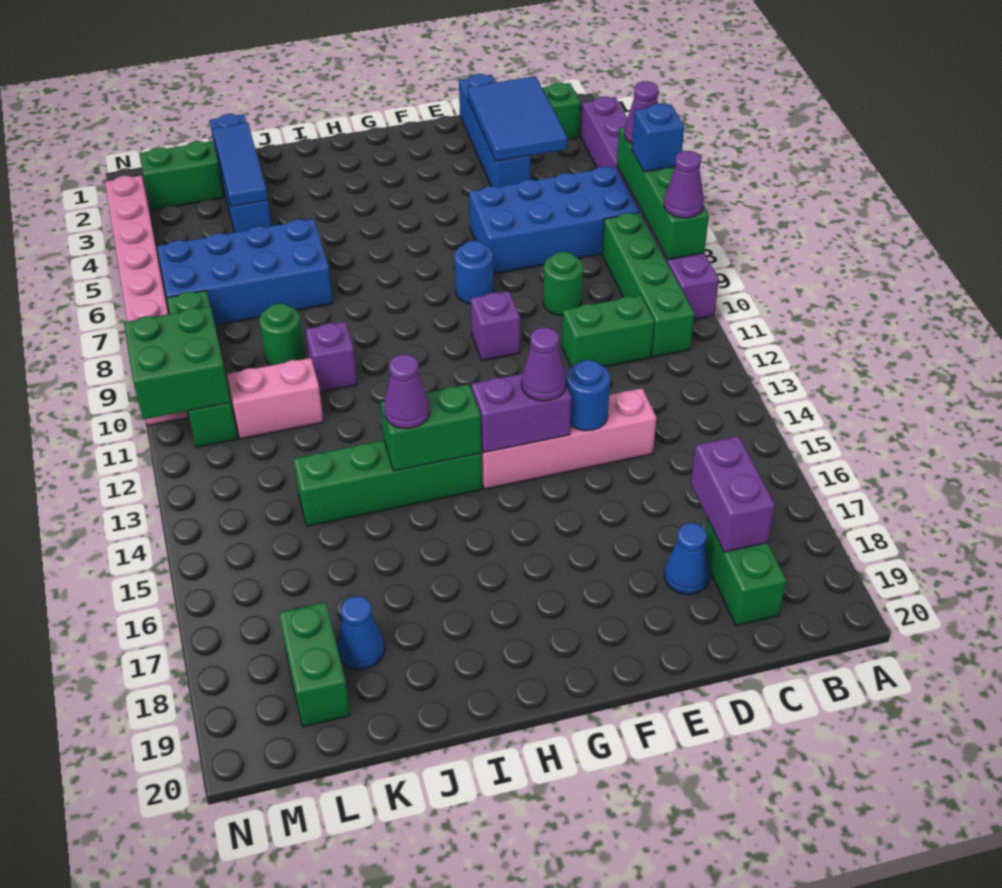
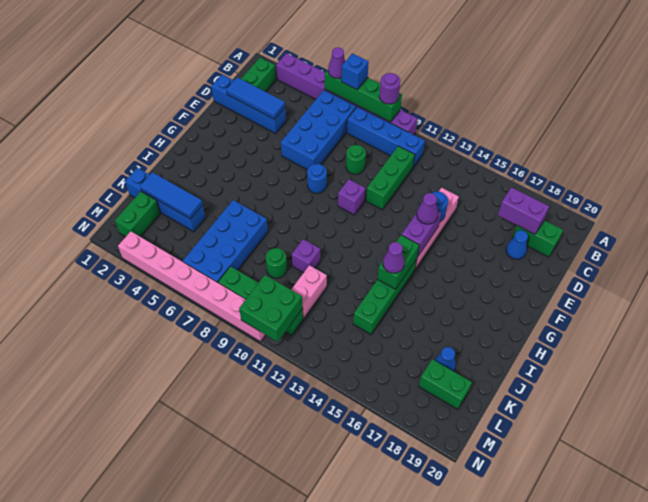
purple 1x1 cone [664,151,704,218] -> purple 1x1 round brick [379,73,400,104]
green 1x4 brick [602,212,694,357] -> blue 1x4 brick [347,107,425,167]
blue 2x3 tile [467,76,567,161] -> blue 1x3 tile [226,77,285,119]
green 1x2 brick [562,295,654,367] -> green 1x3 brick [366,146,415,210]

